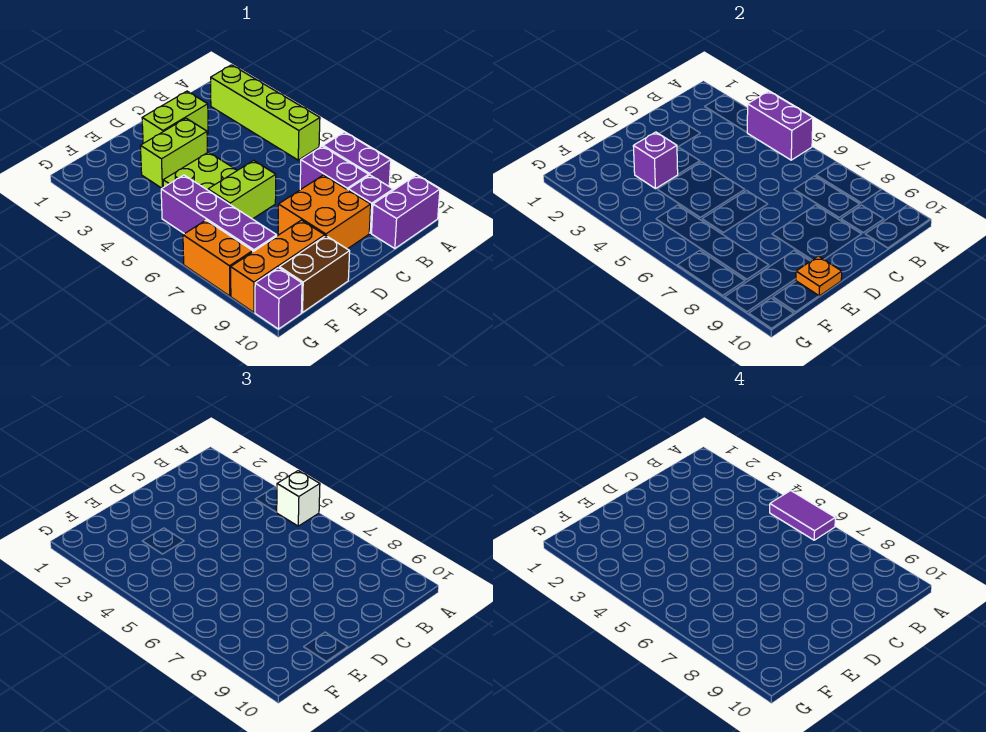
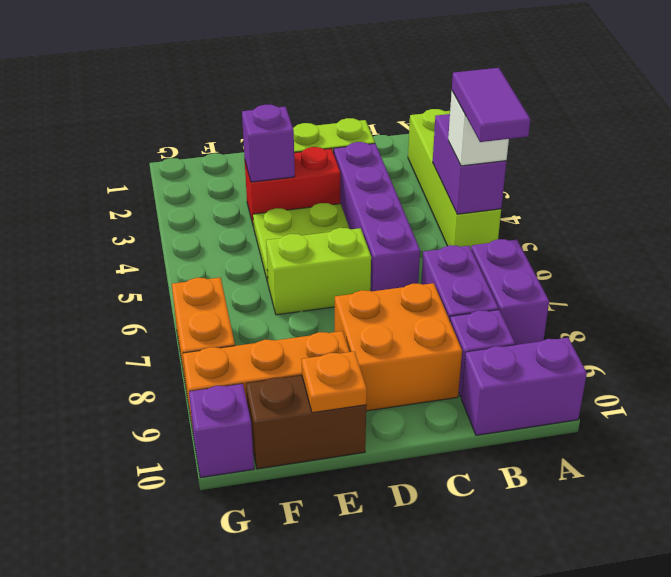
lime 1x2 brick [140,118,207,188] -> red 1x2 brick [245,147,340,227]
purple 1x4 brick [161,175,277,252] -> purple 1x4 brick moved to [334,142,420,291]

